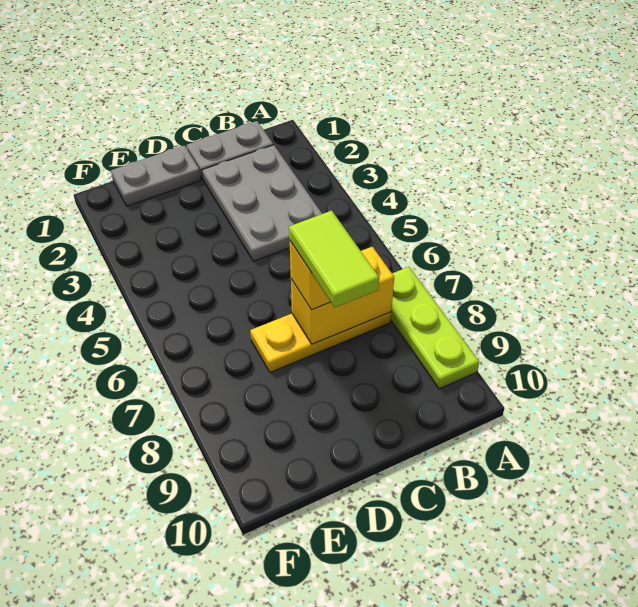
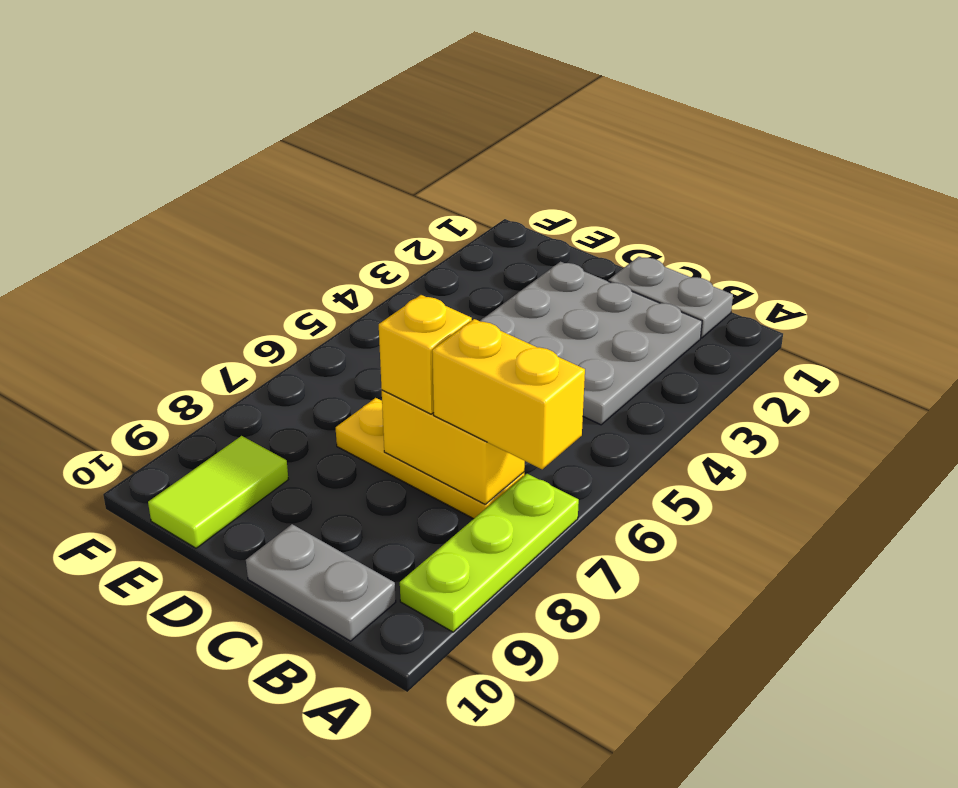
none -> yellow 1x2 brick [432,319,585,469]
grey 2x3 plate [202,145,322,261] -> grey 3x3 plate [480,262,702,425]
lime 1x2 tile [289,211,379,307] -> lime 1x2 tile moved to [148,436,288,548]
grey 1x2 plate [111,145,201,206] -> grey 1x2 plate moved to [246,524,396,641]

